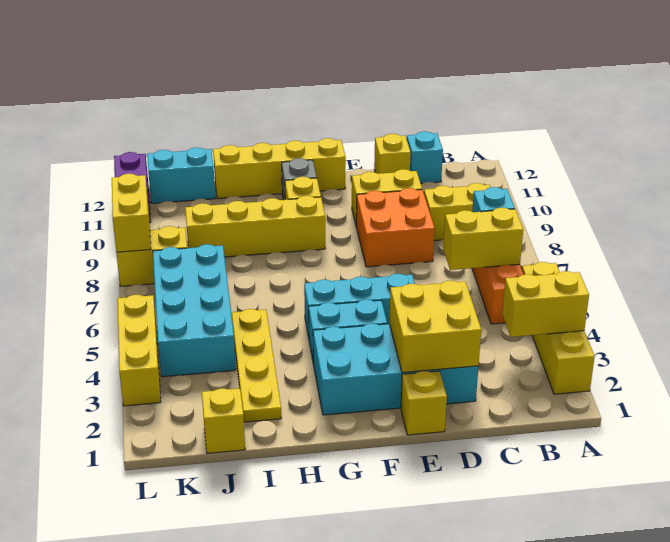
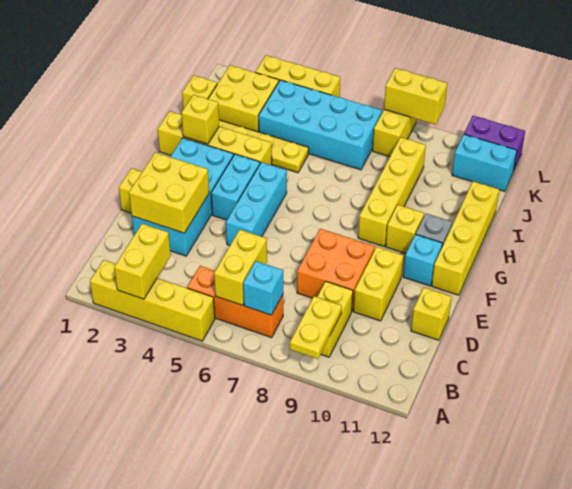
none -> yellow 1x2 plate [290,296,342,359]
cyan 1x1 brick [407,131,443,183] -> cyan 1x1 brick moved to [403,234,442,286]
none -> yellow 1x4 brick [158,111,272,165]
none -> yellow 1x1 brick [182,95,219,144]
none -> yellow 2x2 brick [208,65,279,132]
cyan 1x2 brick [147,147,215,203] -> cyan 1x2 brick turned to [452,134,517,191]

